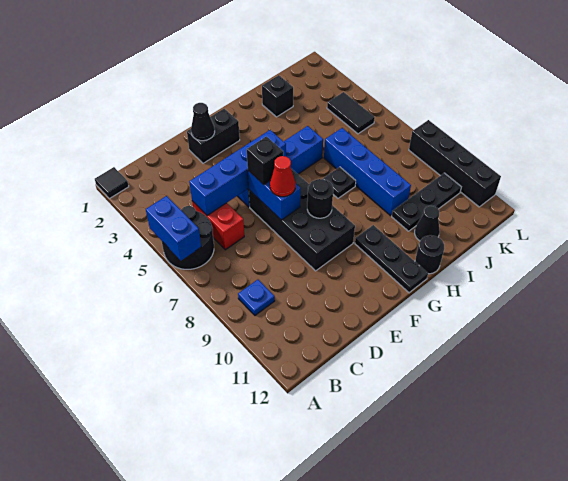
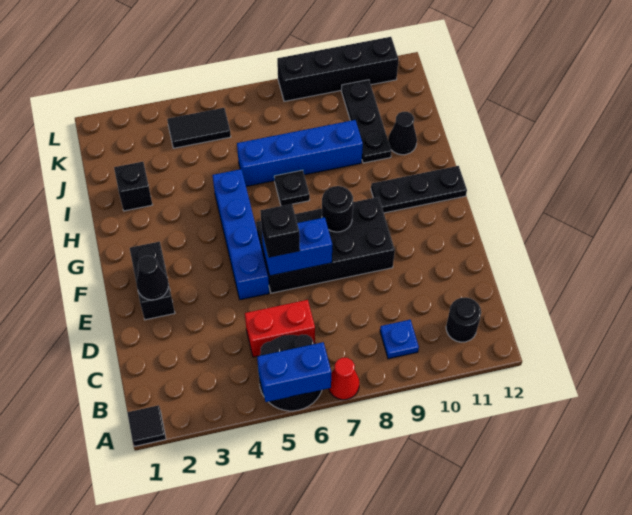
blue 1x4 brick [189,130,286,216] -> none
red 1x1 cone [270,156,296,197] -> red 1x1 cone moved to [328,358,359,400]
black 1x1 round brick [415,235,444,274] -> black 1x1 round brick moved to [446,297,481,342]

